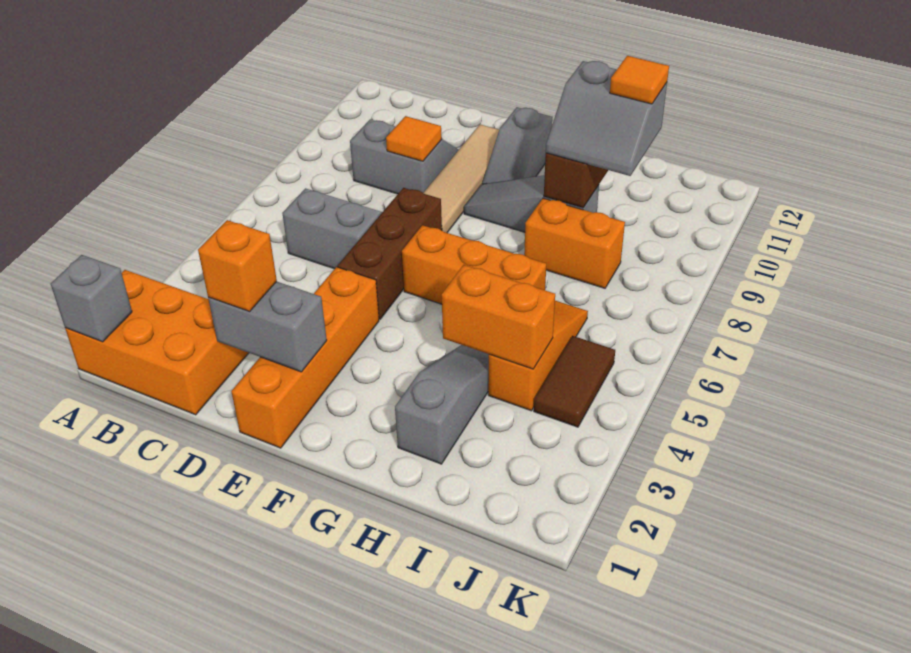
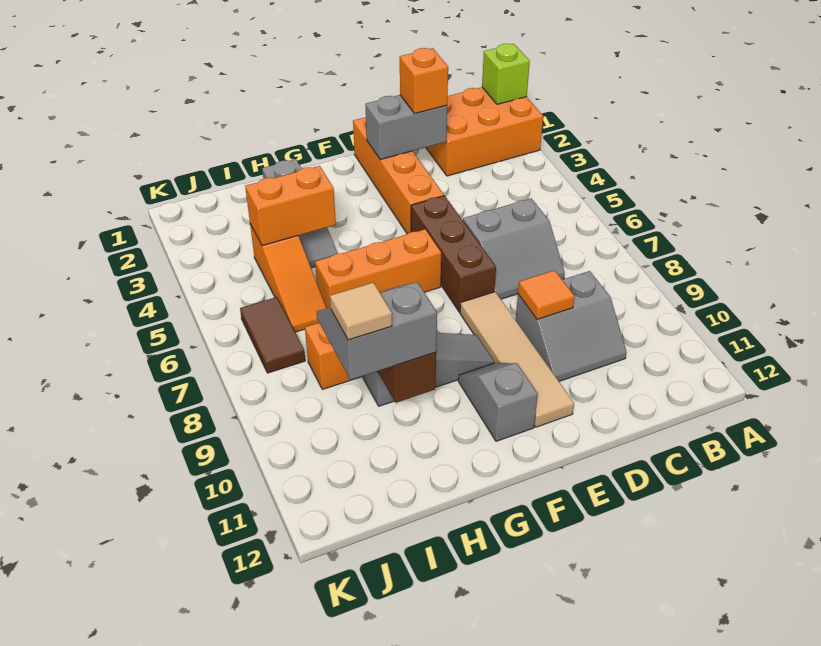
grey 1x1 brick [51,255,132,342] -> lime 1x1 brick [482,44,530,104]
orange 1x1 tile [610,56,669,104] -> tan 1x1 tile [330,283,392,340]
brown 1x2 tile [534,336,615,427] -> brown 1x2 tile moved to [240,297,305,373]

